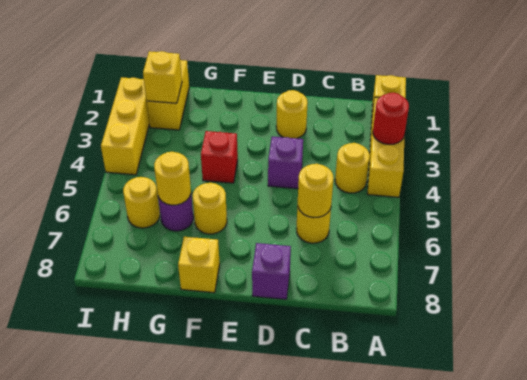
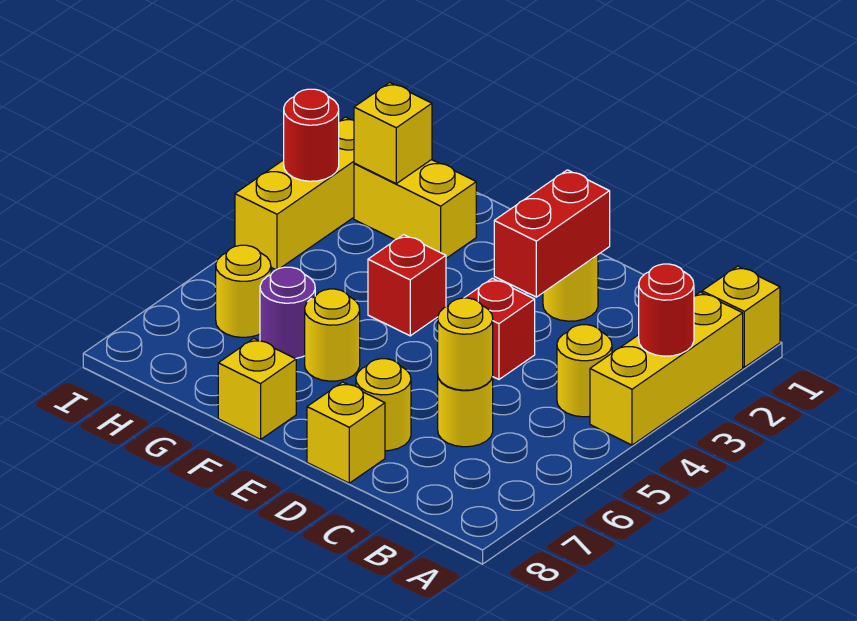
none -> red 1x2 brick [494,170,610,297]
purple 1x1 brick [268,136,303,189] -> red 1x1 brick [465,278,535,379]
purple 1x1 brick [252,243,291,299] -> yellow 1x1 brick [307,382,385,483]
yellow 1x1 round brick [154,152,191,205] -> yellow 1x1 round brick moved to [356,359,411,451]
yellow 1x2 brick [147,60,189,130] -> yellow 1x2 brick turned to [354,160,476,258]
none -> red 1x1 round brick [284,89,339,181]

